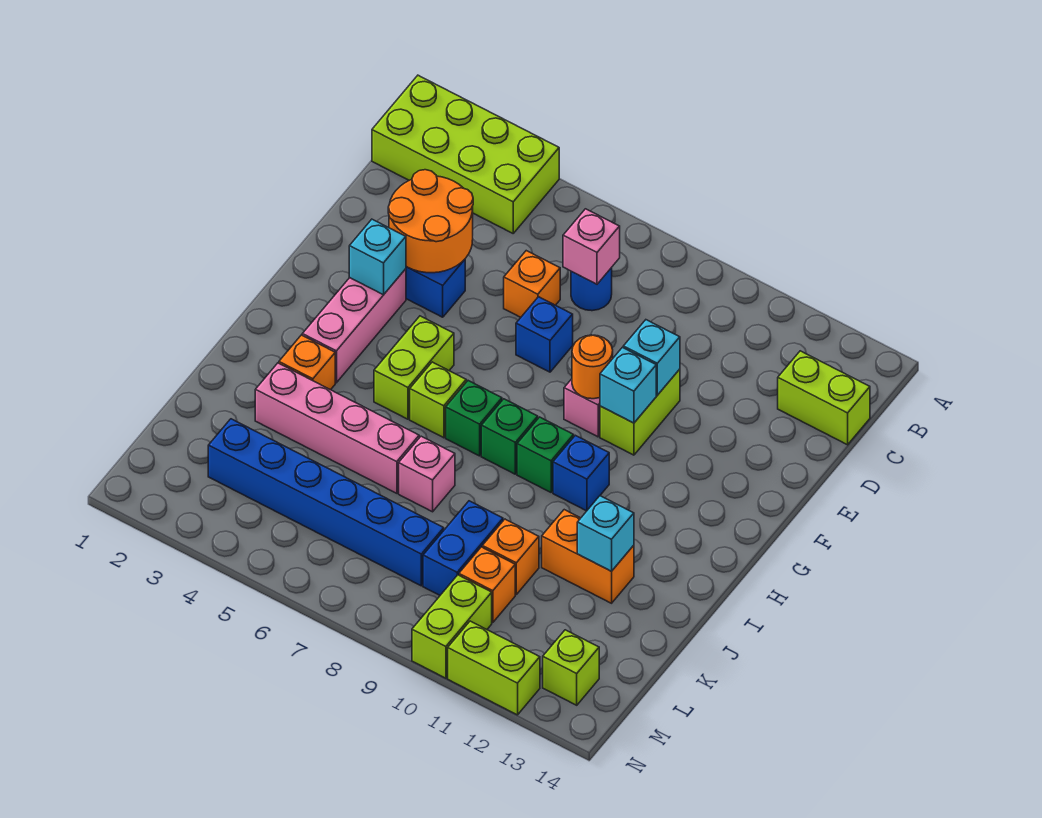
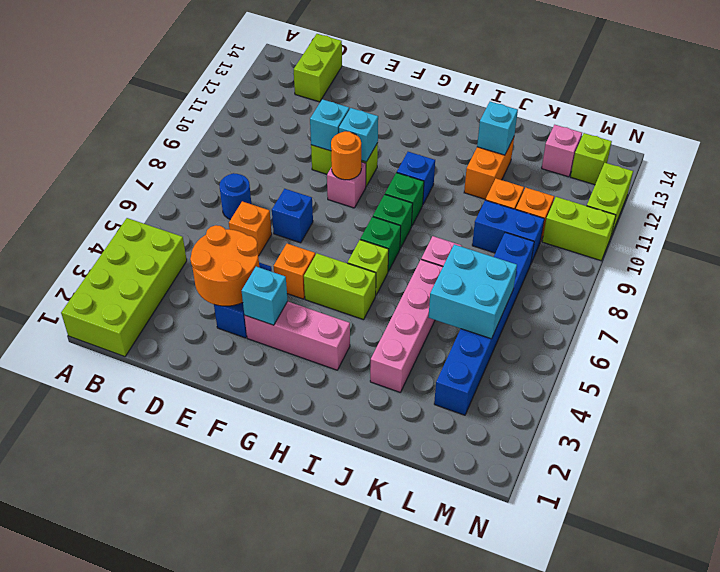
pink 1x1 brick [563,209,620,284] -> pink 1x1 brick moved to [542,125,582,177]
orange 1x1 brick [279,335,335,390] -> orange 1x1 brick moved to [274,244,315,299]
none -> cyan 2x2 brick [428,244,517,339]

